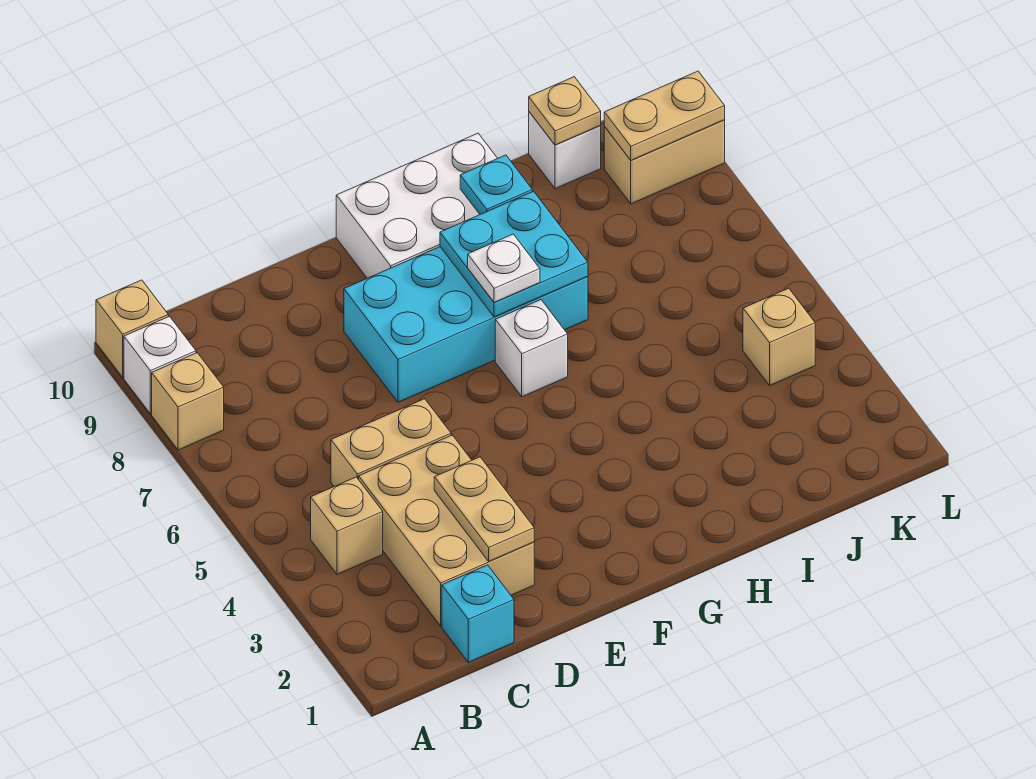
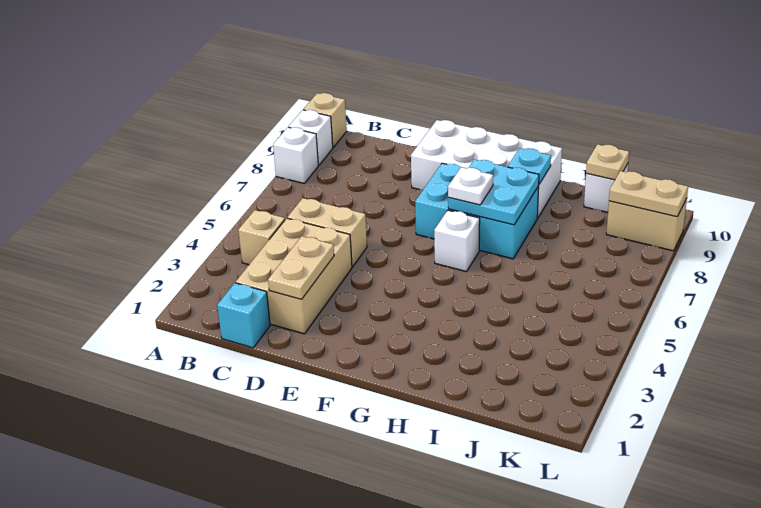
tan 1x1 brick [152,353,224,450] -> white 1x1 brick [273,127,318,183]
cyan 2x4 brick [344,247,588,402] -> cyan 2x3 brick [415,163,539,259]
white 2x3 brick [336,133,497,278] -> white 2x4 brick [411,120,562,218]
tan 1x1 brick [743,288,815,385] -> none

